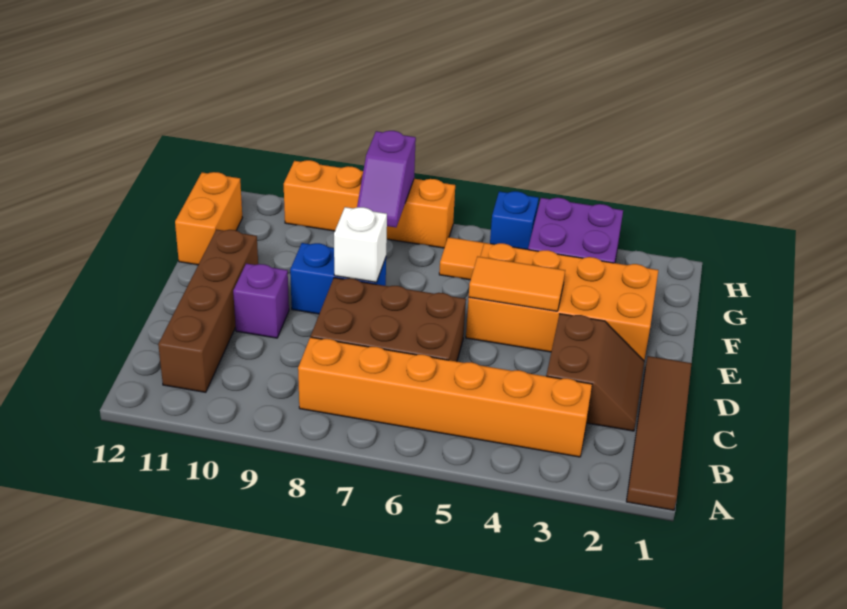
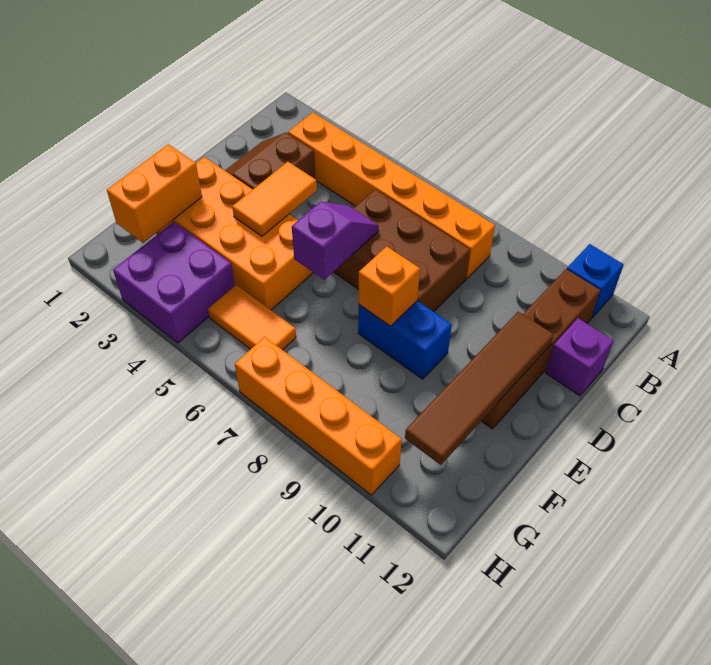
brown 1x4 tile [626,356,692,510] -> brown 1x4 tile moved to [405,311,554,465]
purple 1x1 brick [233,264,289,338] -> purple 1x1 brick moved to [546,318,613,396]
orange 1x2 tile [469,257,565,311] -> orange 1x2 tile turned to [232,162,317,236]
white 1x1 brick [334,207,387,282] -> orange 1x1 brick [359,246,420,326]
orange 1x2 brick [175,172,242,265] -> orange 1x2 brick moved to [107,144,202,243]
purple 1x2 slope [357,131,416,227] -> purple 1x2 slope moved to [292,202,379,280]
blue 1x1 brick [490,191,539,249] -> blue 1x1 brick moved to [567,244,624,318]

